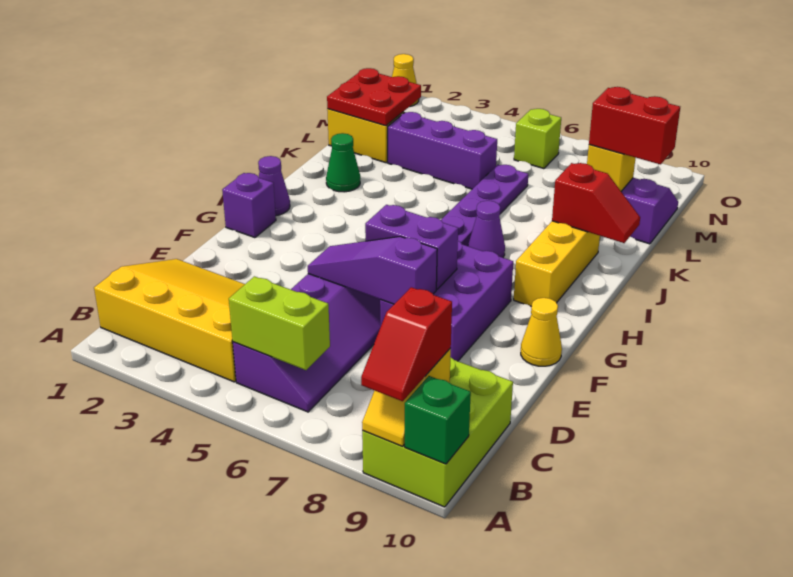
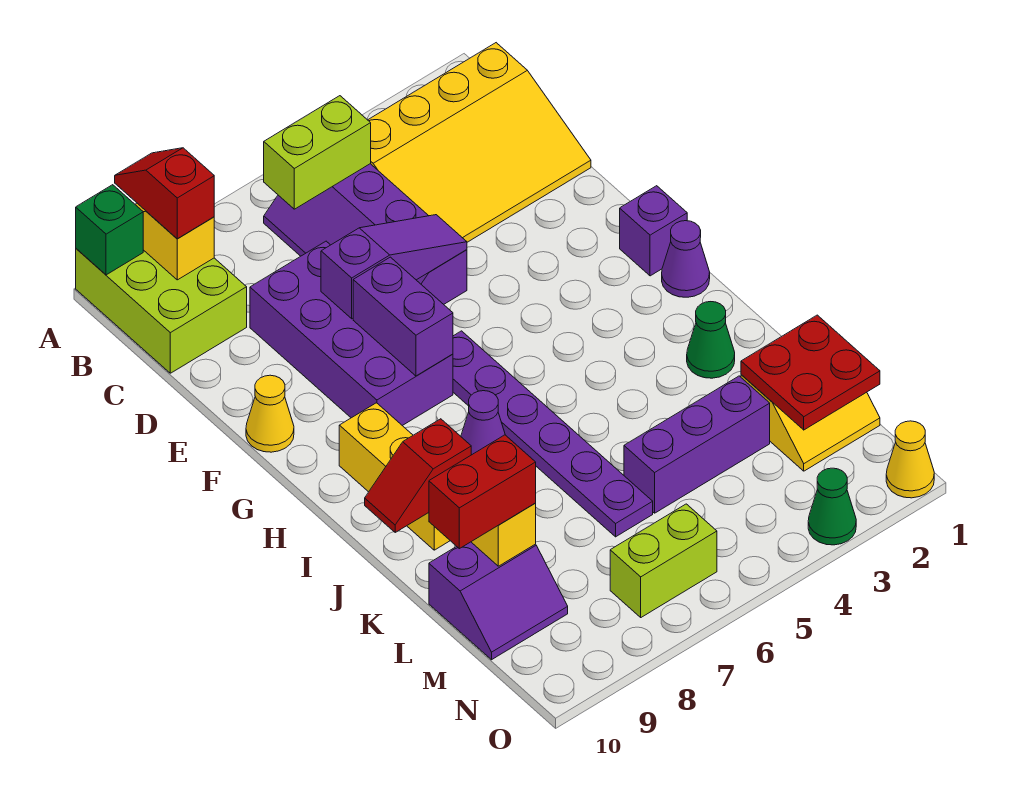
purple 2x3 brick [380,241,513,361] -> purple 2x4 brick [250,241,453,426]
purple 1x2 brick [365,205,458,289] -> purple 1x2 brick turned to [353,257,453,376]
lime 1x1 brick [514,109,561,169] -> lime 1x2 brick [610,504,717,617]
none -> green 1x1 cone [808,468,856,545]

